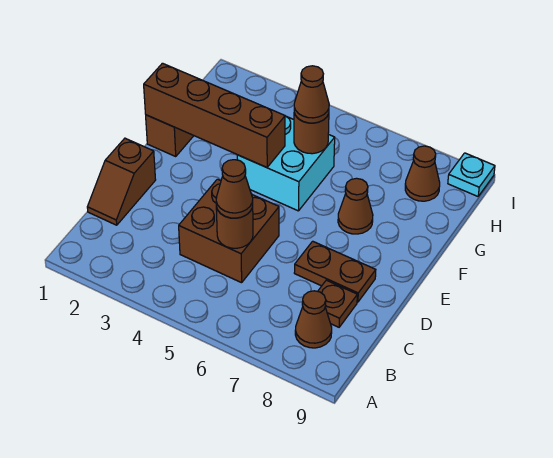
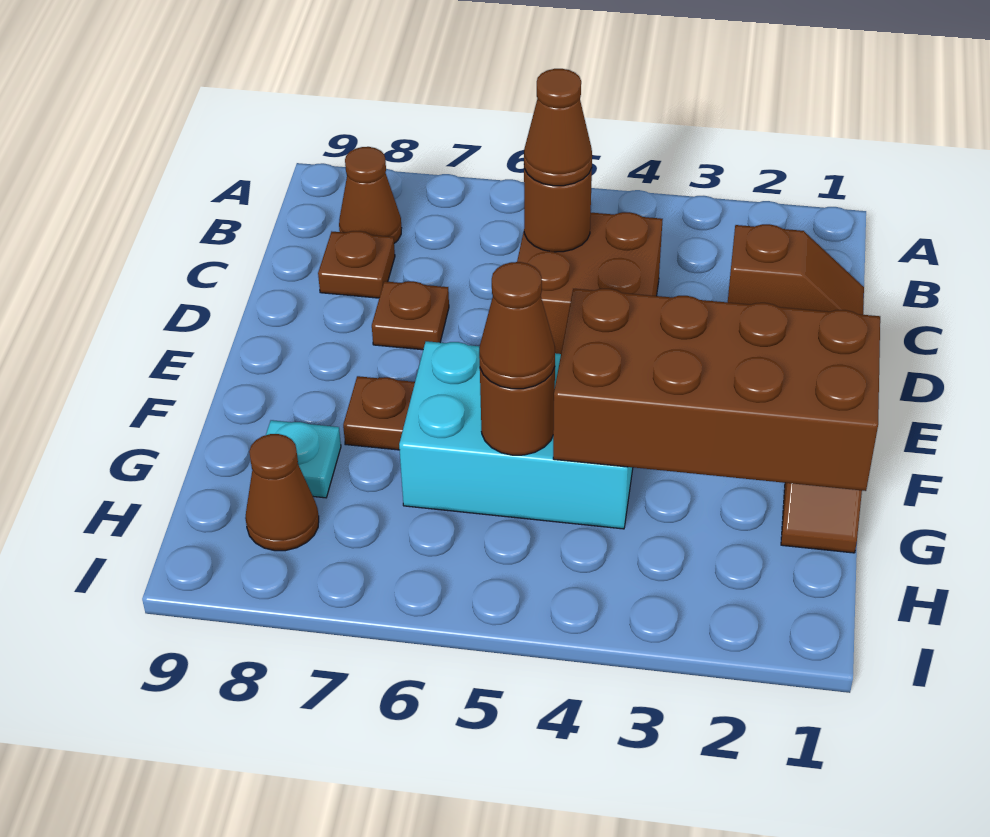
brown 1x2 slope [87,138,156,225] -> brown 1x2 slope turned to [728,224,864,315]
brown 1x2 plate [294,241,376,302] -> brown 1x1 plate [372,281,449,350]
brown 1x4 brick [144,63,285,167] -> brown 2x4 brick [553,289,880,491]
cyan 2x2 brick [237,116,335,211] -> cyan 2x3 brick [399,341,633,529]
brown 1x1 cone [338,178,373,234] -> brown 1x1 plate [343,376,415,450]
cyan 1x1 plate [448,153,495,196] -> cyan 1x1 plate moved to [266,420,341,498]

